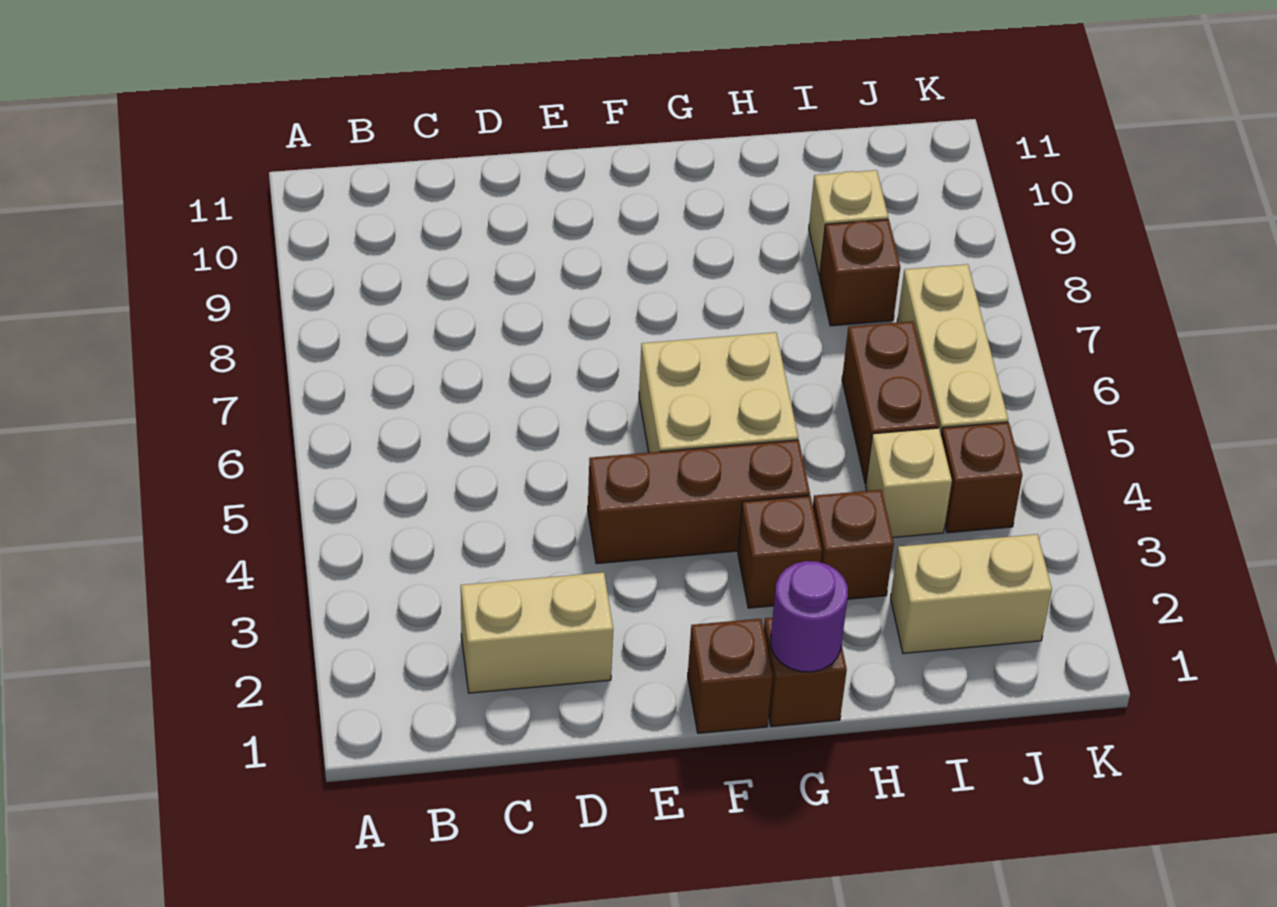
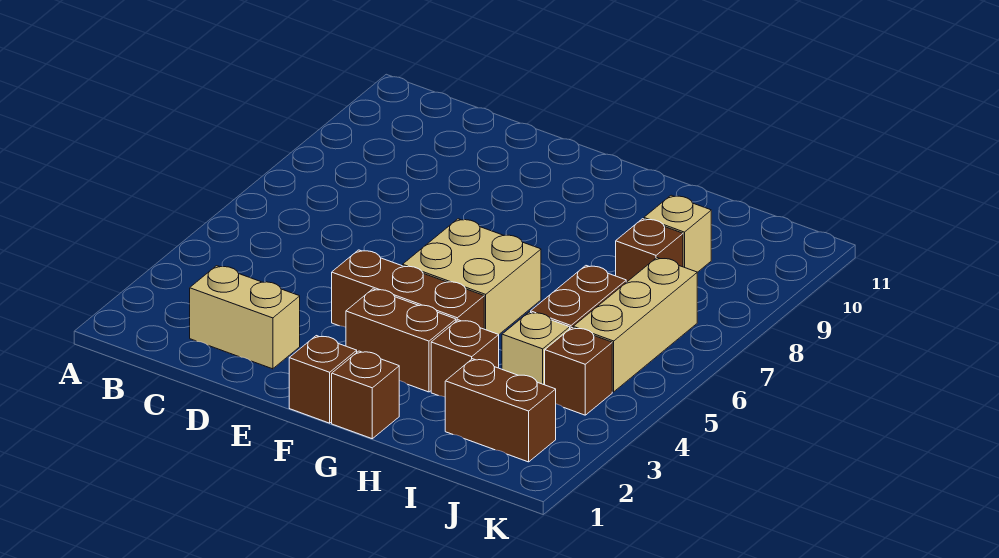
purple 1x1 round brick [771,561,848,672] -> none
brown 1x1 brick [738,496,822,608] -> brown 1x2 brick [346,289,456,392]
tan 1x2 brick [891,534,1052,653] -> brown 1x2 brick [445,359,556,462]

